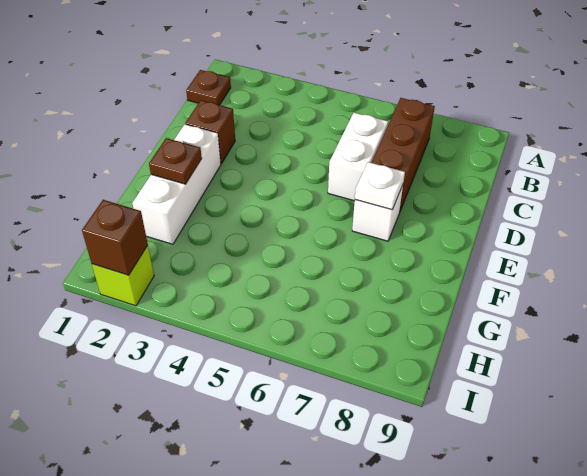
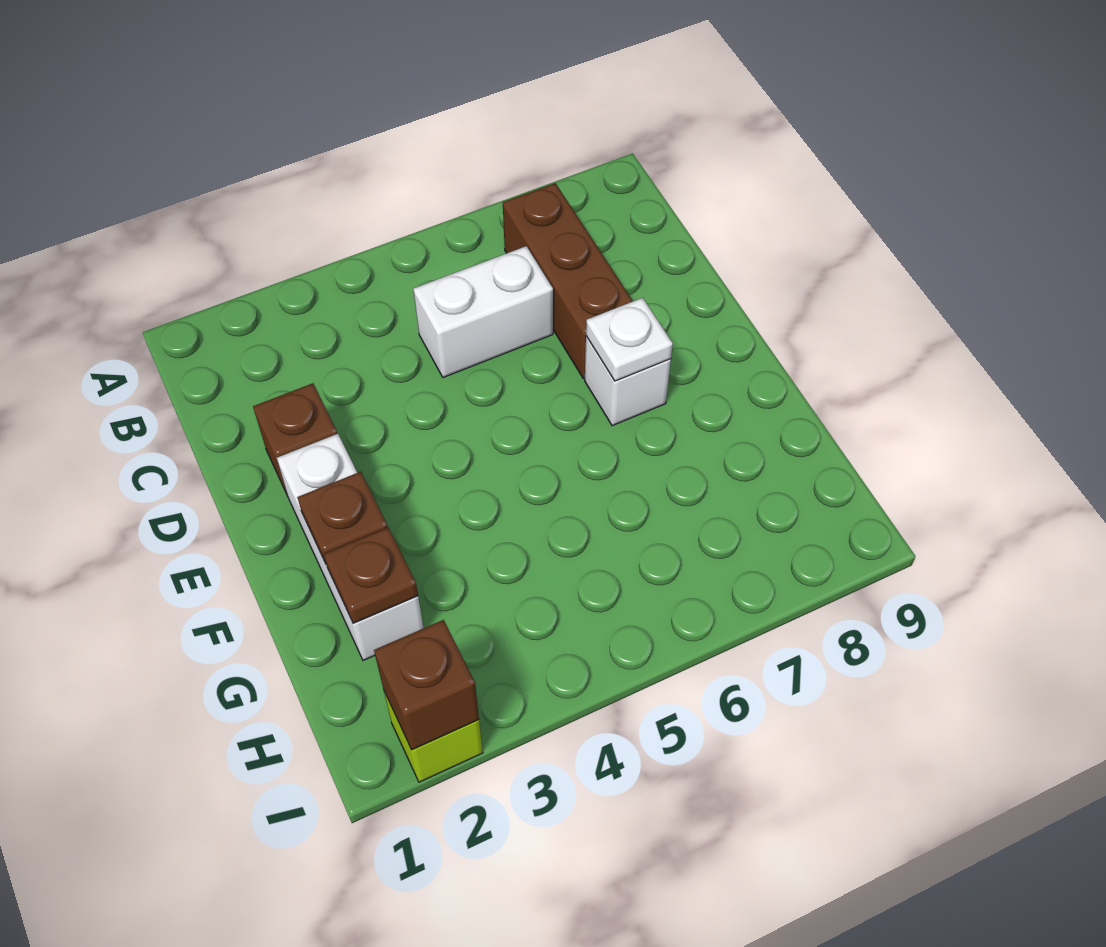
brown 1x1 plate [186,70,231,105] -> brown 1x1 plate moved to [324,528,418,623]
white 1x2 brick [328,113,388,201] -> white 1x2 brick turned to [413,246,553,378]

